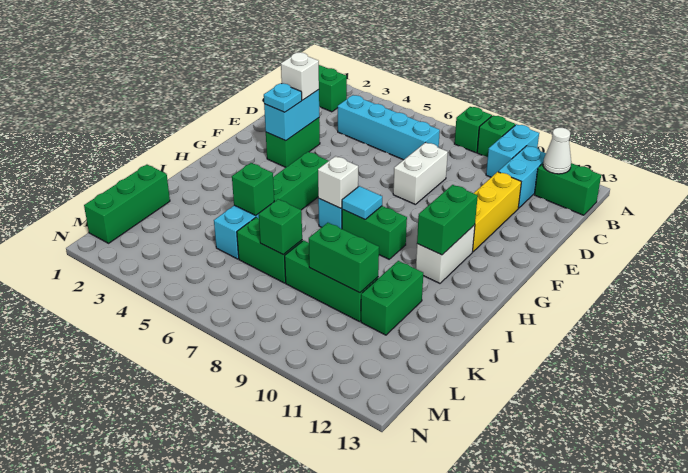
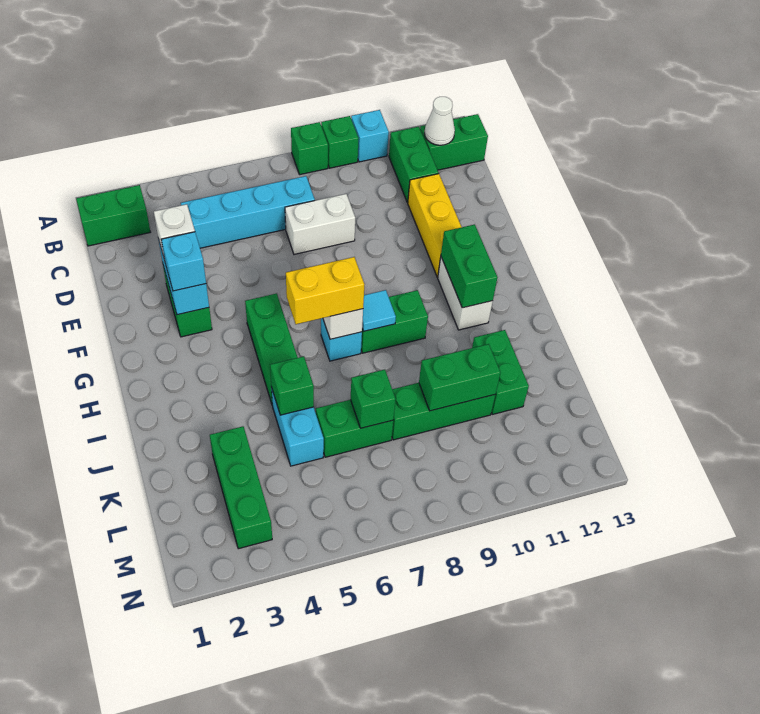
cyan 1x2 brick [486,124,539,177] -> cyan 1x1 brick [351,110,389,162]
cyan 1x2 brick [498,146,546,208] -> green 1x2 brick [389,127,438,203]
white 1x2 brick [393,142,448,204] -> white 1x2 brick turned to [285,194,355,254]
cyan 1x1 plate [264,83,302,112] -> cyan 1x1 brick [161,232,206,291]
none -> yellow 1x2 brick [286,257,364,324]
green 1x3 brick [84,165,170,243] -> green 1x3 brick moved to [210,426,272,549]

